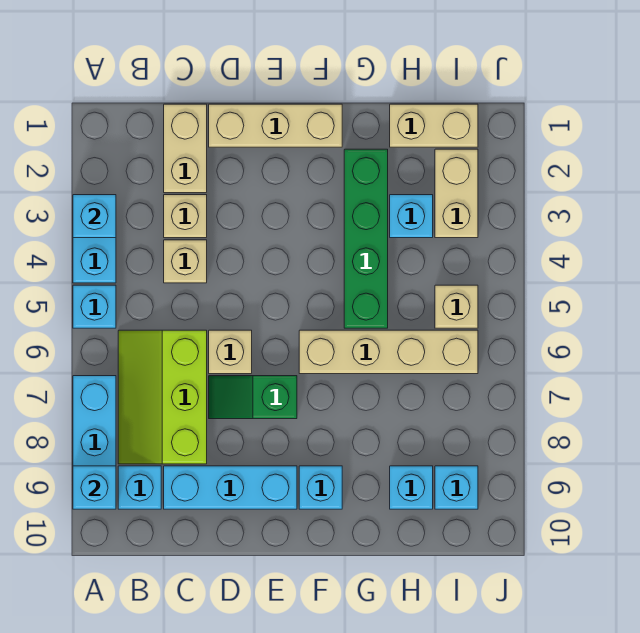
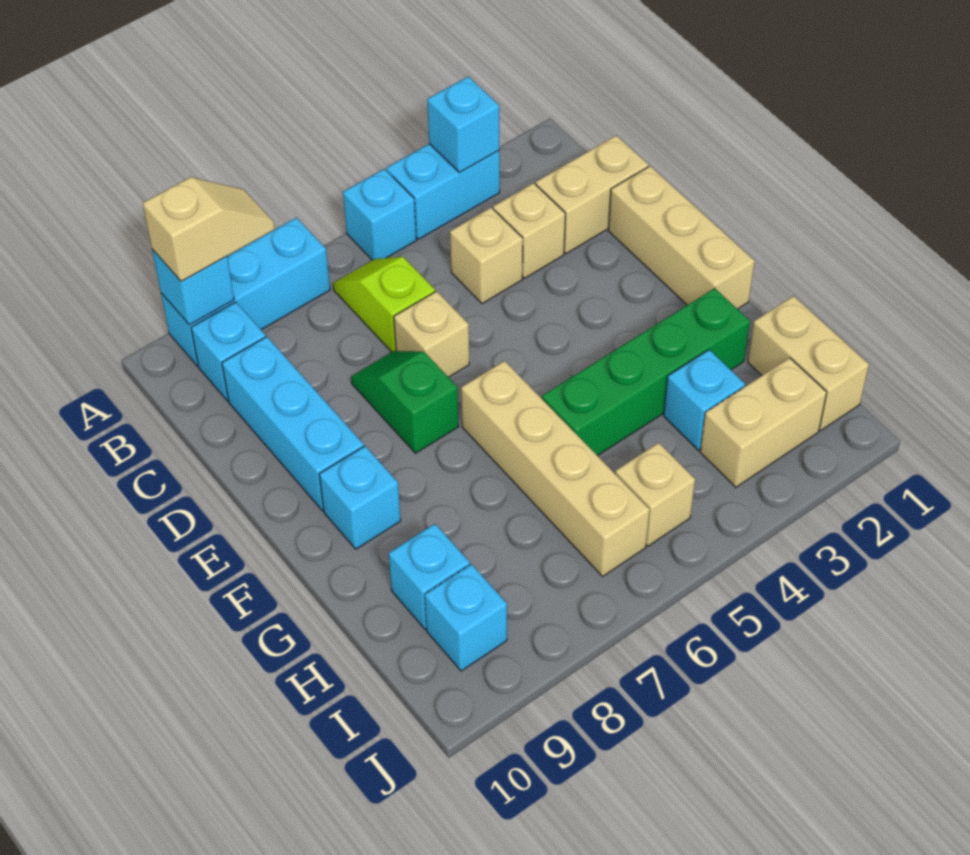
none -> tan 1x2 slope [143,177,275,281]
lime 2x3 slope [118,330,207,464] -> lime 1x2 slope [333,257,435,352]

